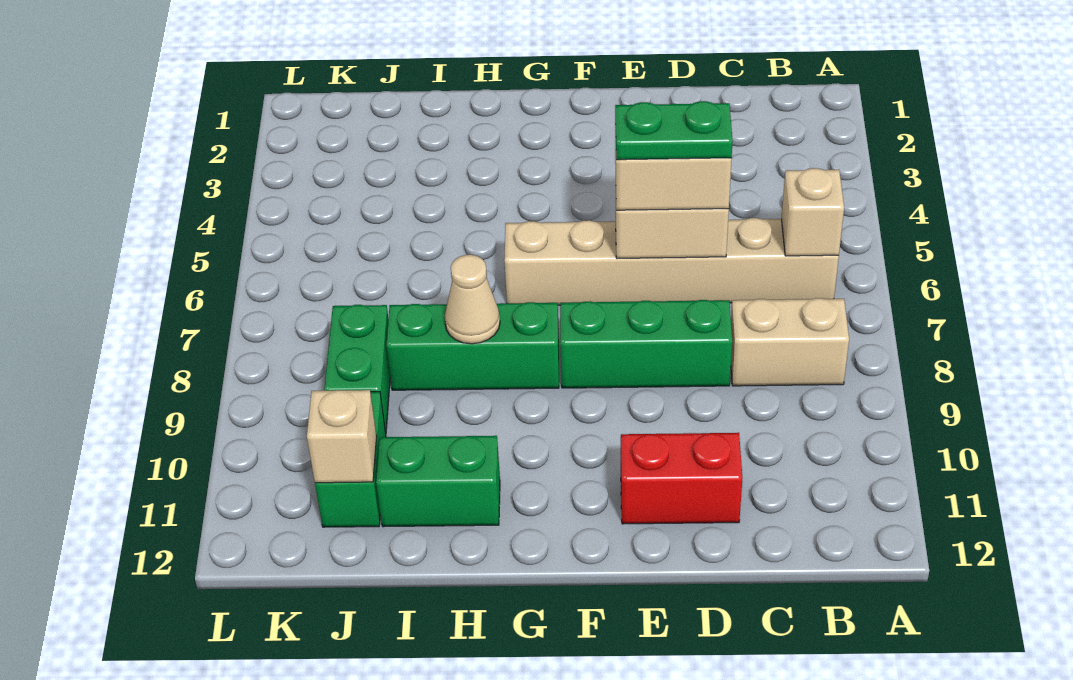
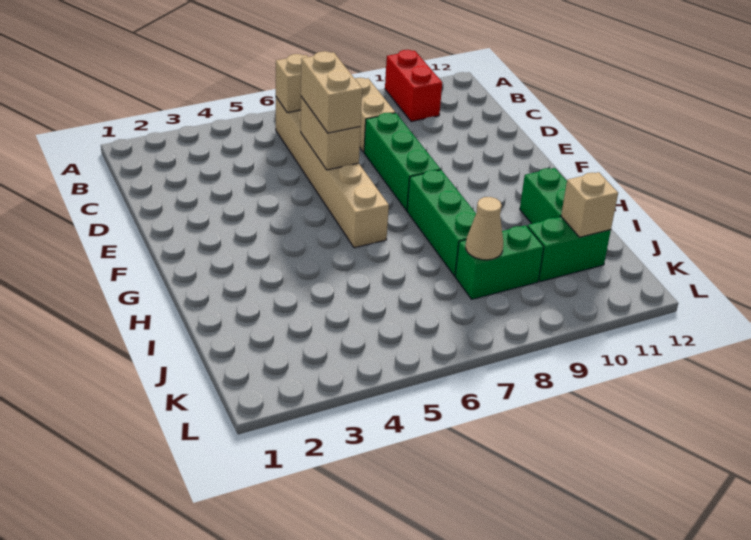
green 1x2 plate [615,101,733,160] -> none
red 1x2 brick [621,433,742,524] -> red 1x2 brick moved to [385,50,442,122]
tan 1x1 cone [445,255,500,344] -> tan 1x1 cone moved to [466,197,503,260]

